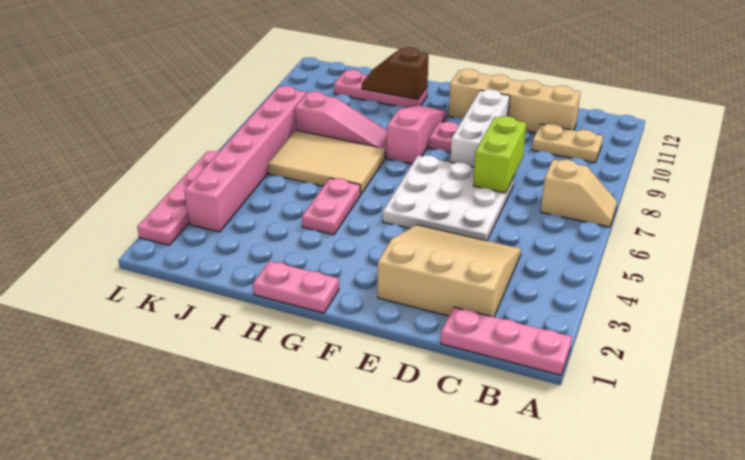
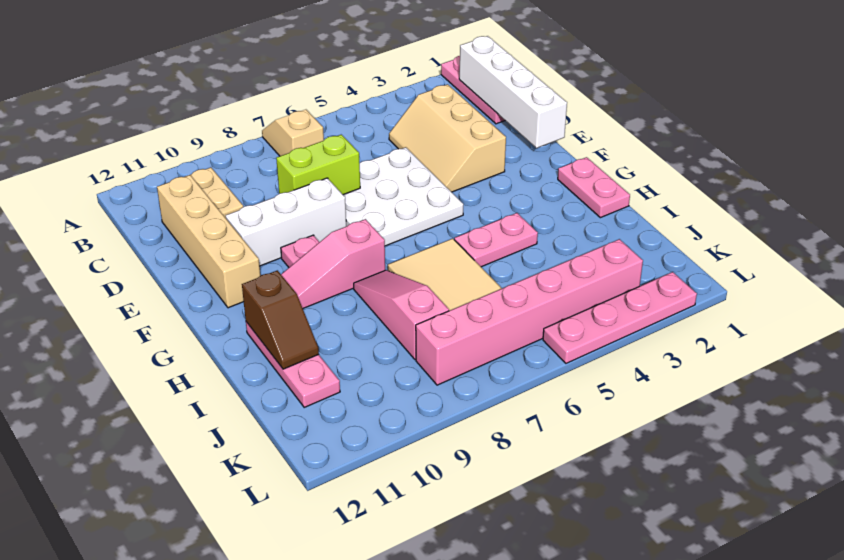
none -> white 1x4 brick [459,36,567,148]
tan 3x3 slope [378,225,521,317] -> tan 2x3 slope [389,84,506,192]

